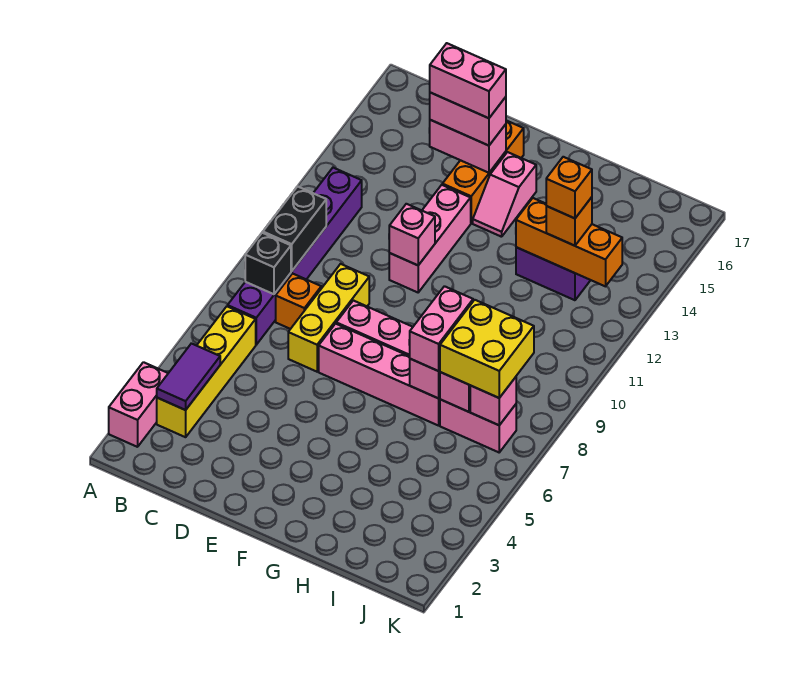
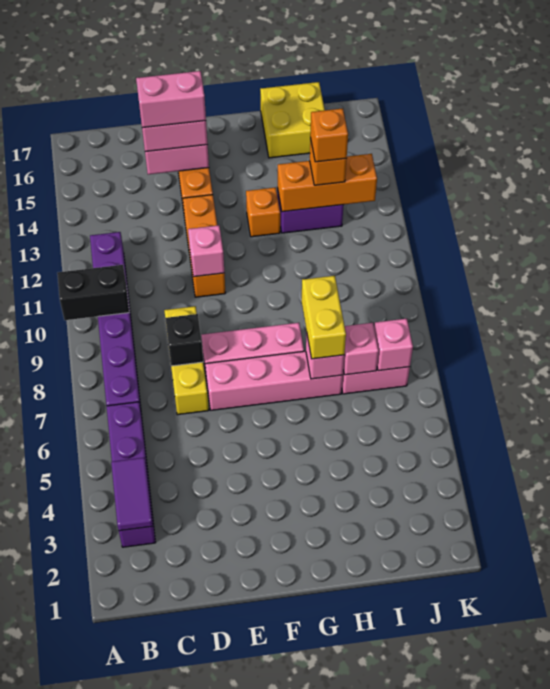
pink 1x2 brick [109,362,168,447] -> none
yellow 1x4 brick [157,306,256,437] -> purple 1x4 brick [107,402,156,547]
black 1x1 brick [245,233,291,294] -> black 1x1 brick moved to [165,314,203,366]
black 1x2 brick [263,186,326,271] -> black 1x2 brick turned to [57,265,129,320]
orange 1x1 brick [276,274,321,329] -> orange 1x1 brick moved to [246,187,280,237]
pink 1x3 brick [389,185,471,292] -> orange 1x3 brick [183,195,226,297]
pink 1x2 slope [473,152,536,237] -> none
pink 1x2 brick [409,286,473,371] -> yellow 1x2 brick [301,276,346,359]
yellow 2x2 brick [440,300,534,398] -> yellow 2x2 brick moved to [260,82,325,158]

